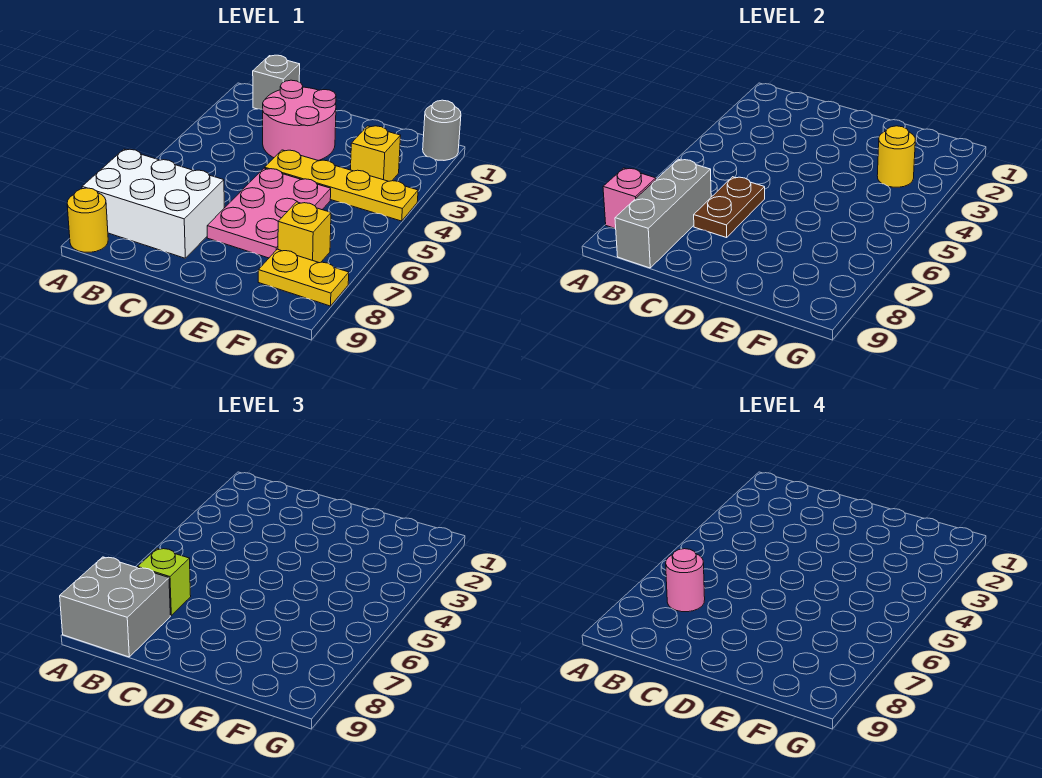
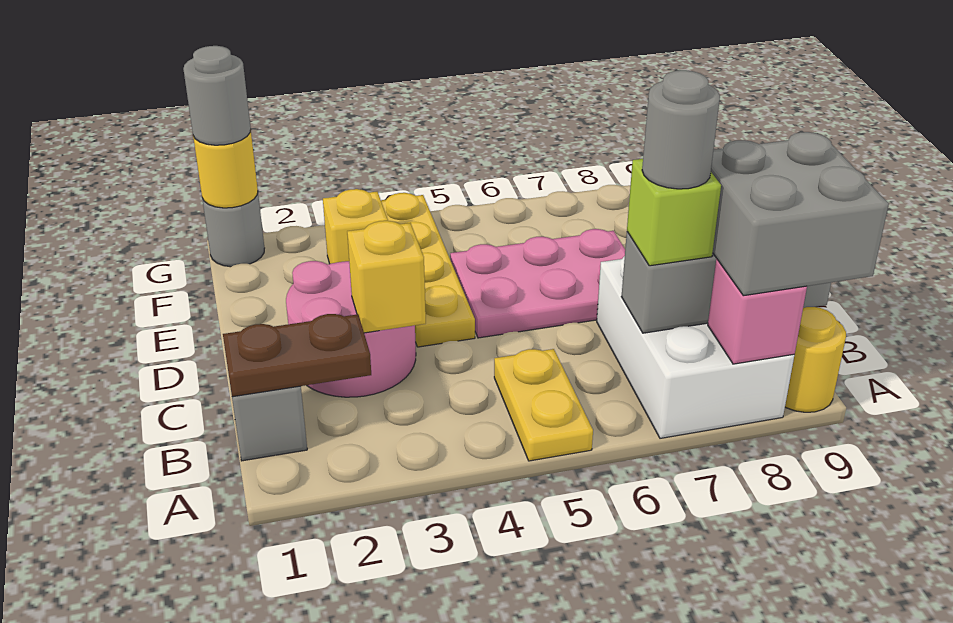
pink 1x1 round brick [666,549,705,612] -> grey 1x1 round brick [642,70,720,189]
brown 1x2 plate [694,177,765,238] -> brown 1x2 plate moved to [223,314,371,397]
yellow 1x1 round brick [877,126,915,187] -> yellow 1x1 round brick moved to [193,130,258,208]
yellow 1x1 brick [278,202,331,263] -> yellow 1x1 brick moved to [347,221,426,333]
yellow 1x2 plate [258,249,349,306] -> yellow 1x2 plate moved to [494,349,593,461]
none -> grey 1x1 round brick [183,46,251,145]

